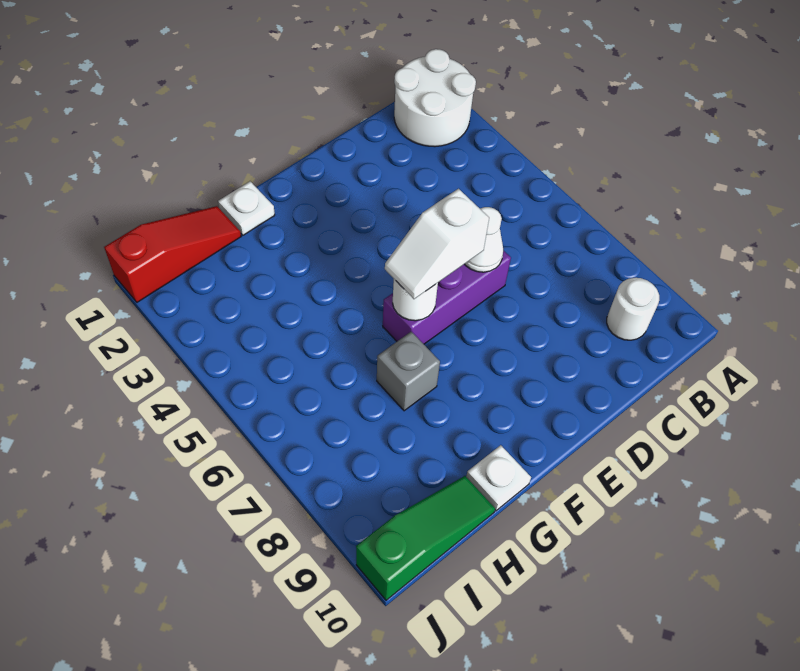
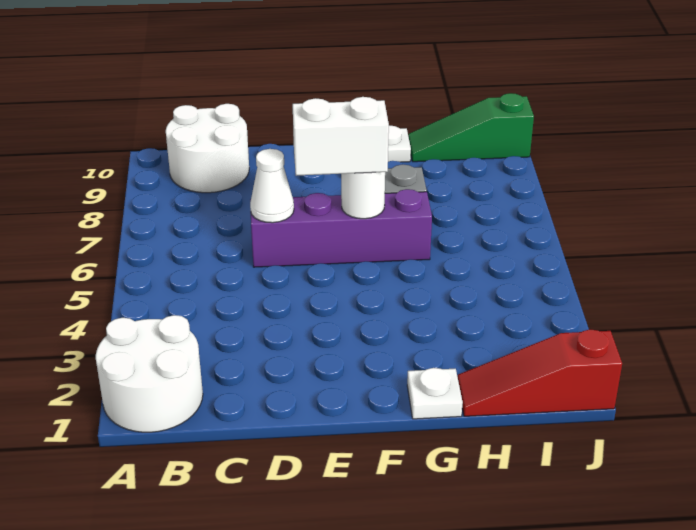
white 1x1 round brick [607,278,659,340] -> white 2x2 round brick [166,104,249,193]
purple 1x3 brick [383,250,511,344] -> purple 1x4 brick [250,189,432,267]
white 1x2 slope [385,189,489,299] -> white 1x2 brick [293,97,389,176]

